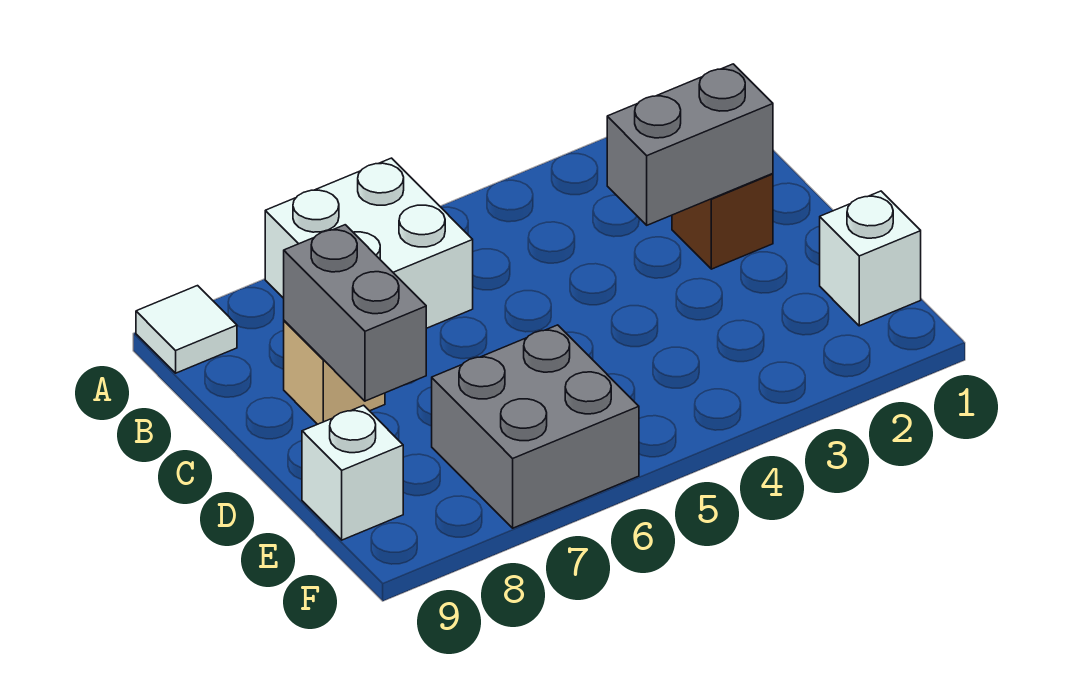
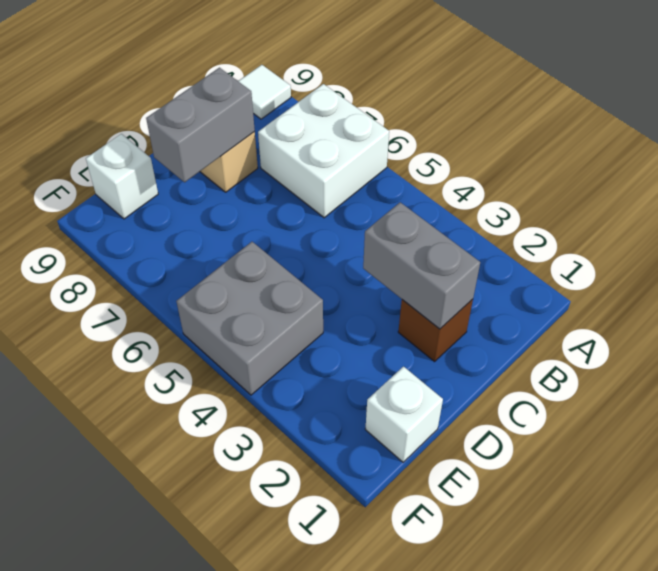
grey 2x2 brick [432,325,639,528] -> grey 2x2 brick moved to [176,242,323,395]

